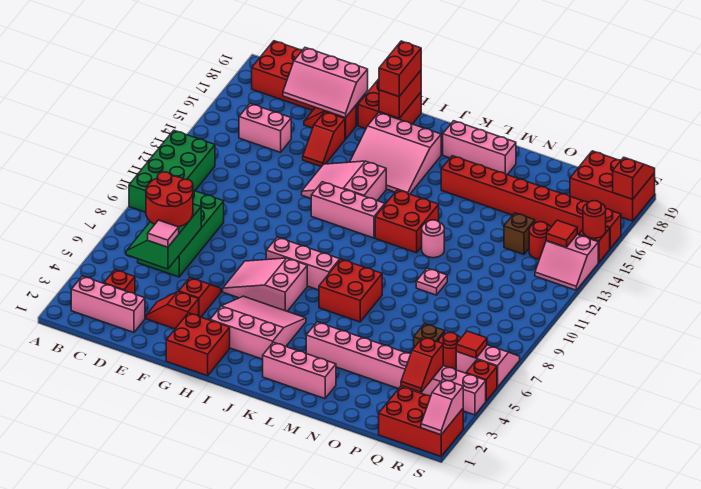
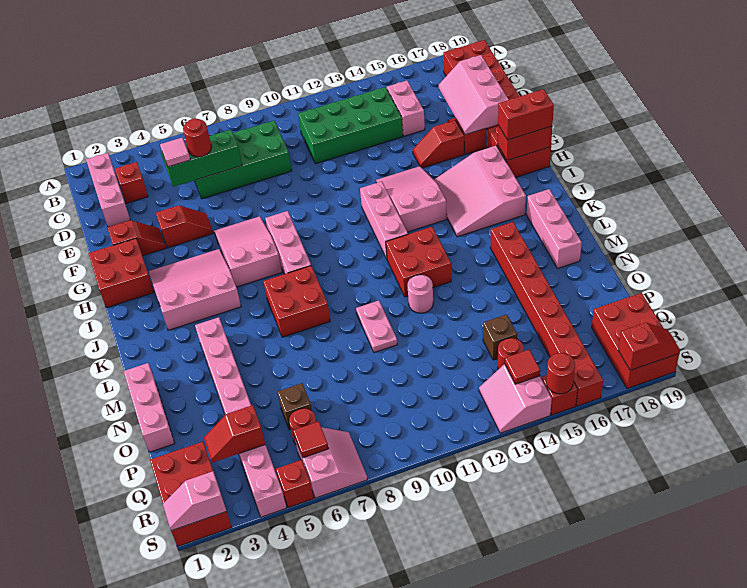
green 2x4 brick [129,130,215,212] -> green 2x4 brick moved to [298,87,403,164]
red 2x2 round brick [146,172,193,227] -> red 1x1 round brick [183,118,212,157]
red 1x2 slope [146,292,199,329] -> red 1x2 slope turned to [108,220,166,256]
pink 3x3 slope [210,296,306,359] -> pink 3x3 slope turned to [149,249,241,330]
pink 1x3 brick [263,342,336,399] -> pink 1x3 brick moved to [124,363,175,452]
pink 1x1 plate [416,268,447,295] -> pink 1x2 plate [356,301,397,353]

